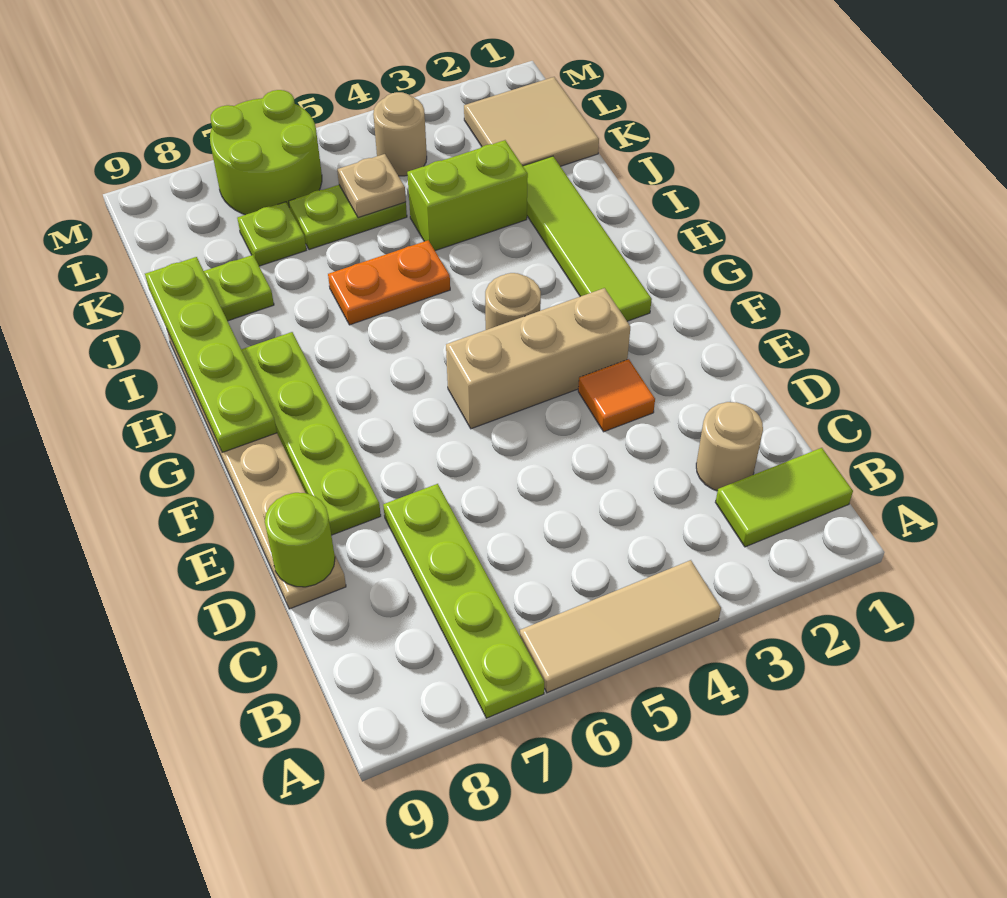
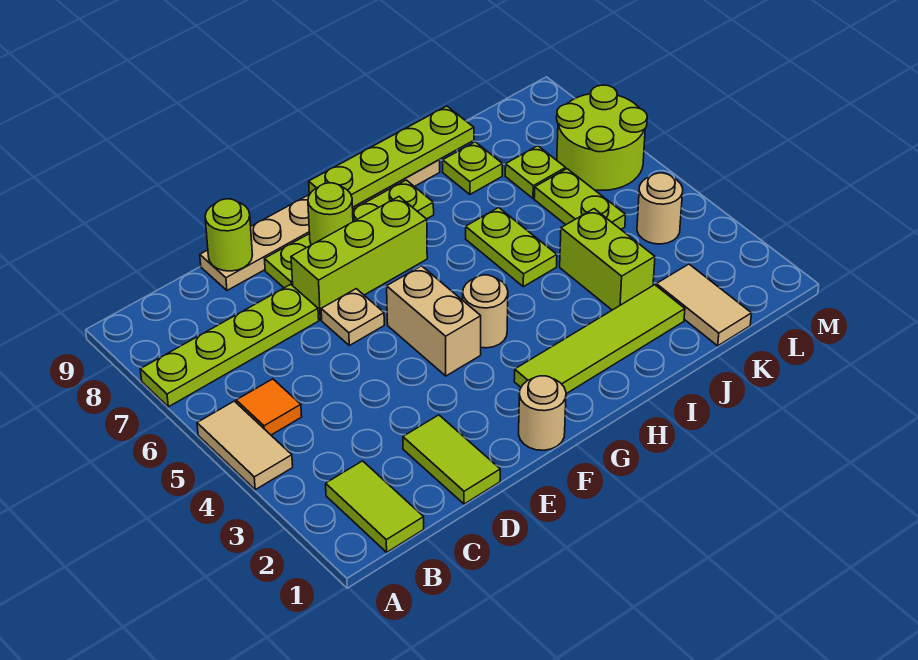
tan 1x3 tile [520,560,721,693] -> tan 1x2 tile [197,401,293,490]
tan 1x1 round brick [696,402,763,491] -> tan 1x1 round brick moved to [519,376,566,450]
none -> lime 1x2 tile [403,415,500,504]
orange 1x1 tile [578,359,655,432] -> orange 1x1 tile moved to [236,379,302,435]
none -> lime 1x3 brick [291,197,427,320]
tan 1x3 brick [446,288,630,429] -> tan 1x2 brick [387,266,481,376]
none -> lime 1x1 round brick [308,183,353,245]
orange 1x2 plate [328,240,450,325] -> lime 1x2 plate [466,208,557,287]
tan 2x2 tile [464,77,599,166] -> tan 1x2 tile [656,264,751,346]
tan 1x1 plate [337,154,406,218] -> tan 1x1 plate moved to [321,289,384,345]

